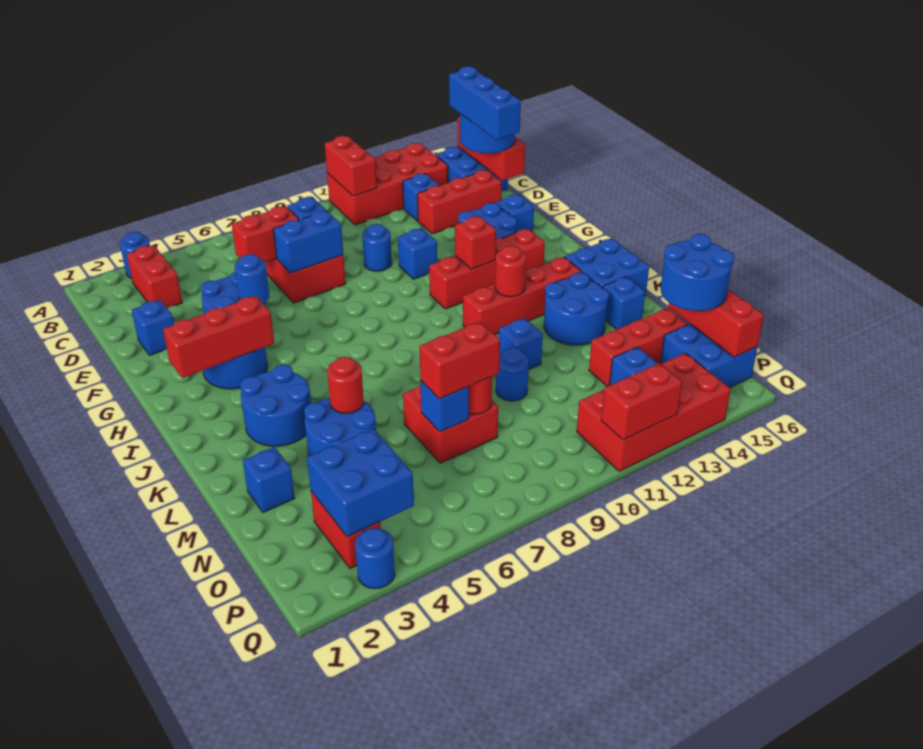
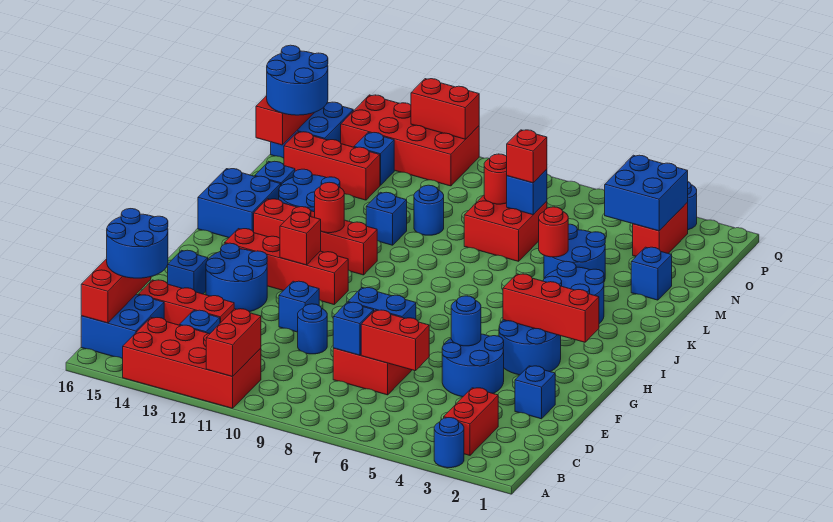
blue 1x3 brick [449,66,521,140] -> none
red 1x2 brick [420,322,500,399] -> red 1x1 brick [507,130,547,183]

